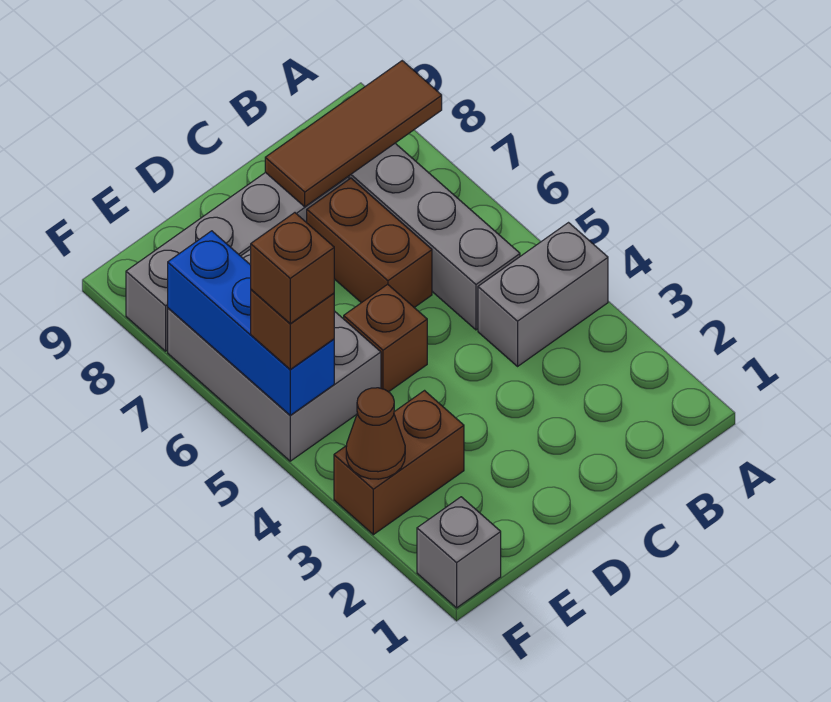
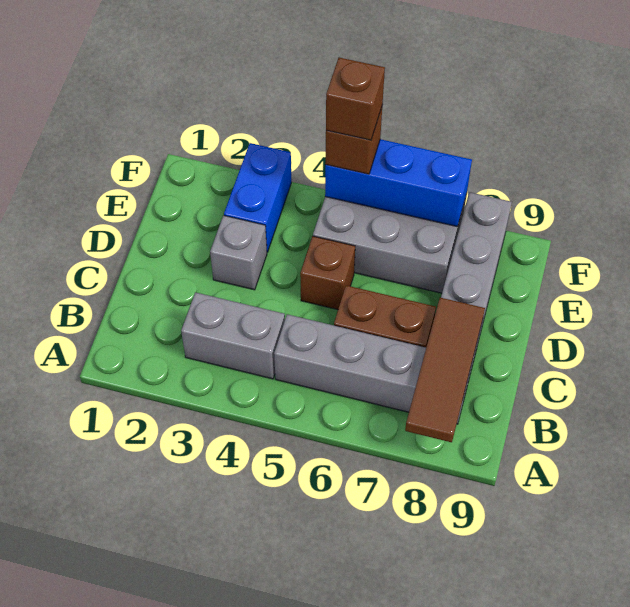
grey 1x2 brick [478,223,608,366] -> grey 1x2 brick turned to [181,292,285,379]
brown 1x2 brick [334,391,464,535] -> blue 1x2 brick [224,143,291,252]
grey 1x1 brick [417,497,501,608] -> grey 1x1 brick moved to [210,215,267,290]
brown 1x1 cone [346,388,405,479] -> none

